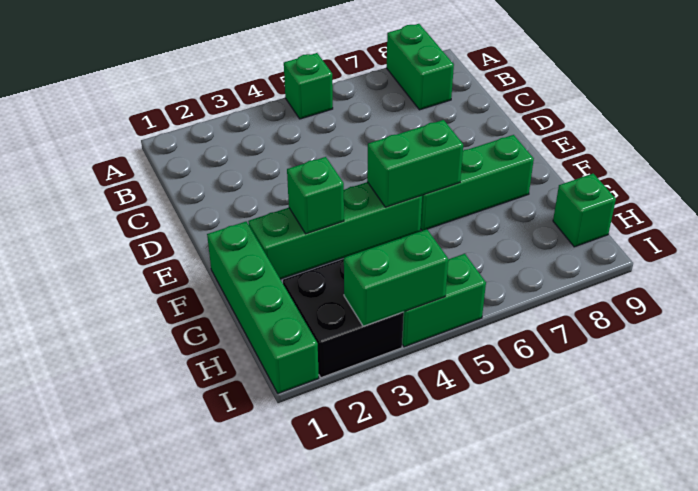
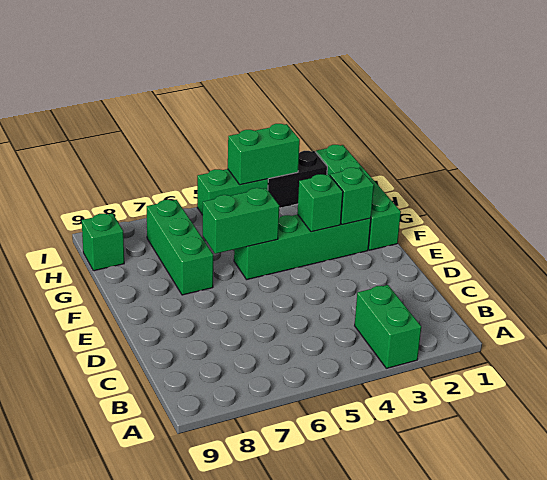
green 1x1 brick [284,53,333,119] -> green 1x1 brick moved to [330,168,374,225]
green 1x2 brick [387,24,454,110] -> green 1x2 brick moved to [355,285,421,368]
green 1x3 brick [420,135,534,231] -> green 1x3 brick turned to [147,200,213,295]
black 2x2 brick [283,259,404,378] -> black 1x2 brick [268,151,327,208]

